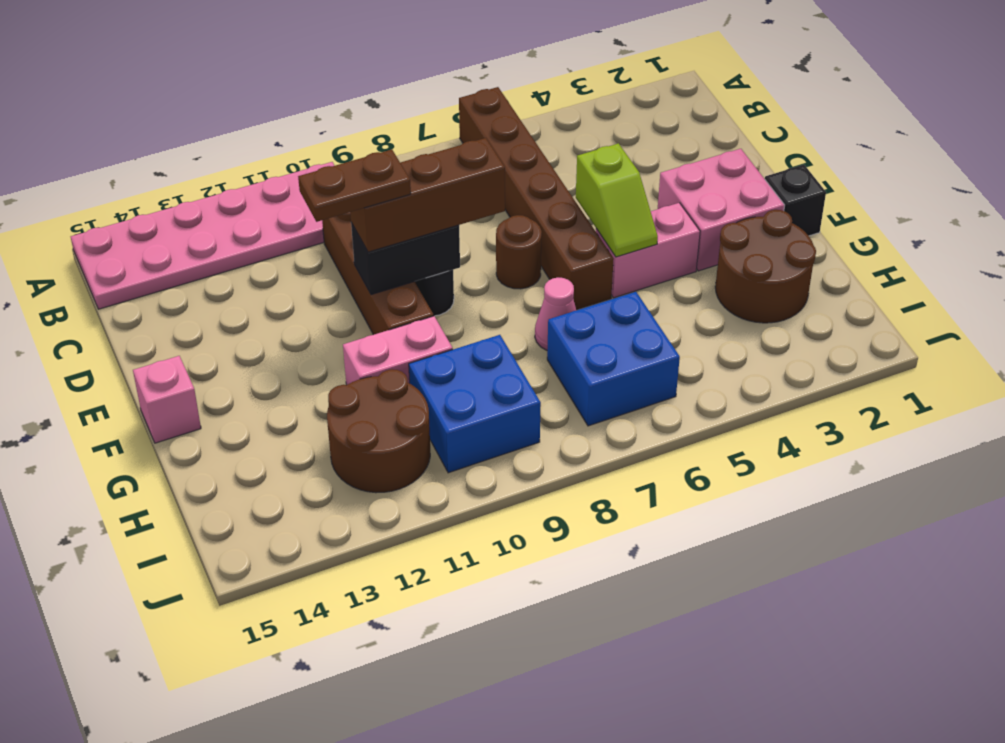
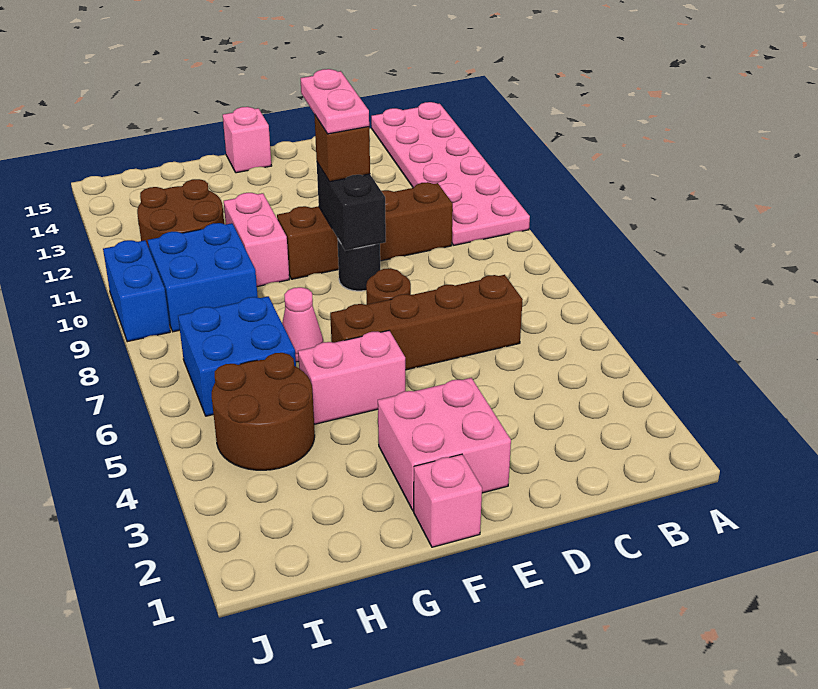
brown 1x6 brick [459,87,614,310] -> brown 1x4 brick [330,275,523,370]
lime 1x2 slope [576,143,658,257] -> none
brown 1x3 brick [350,138,505,252] -> brown 1x1 brick [314,115,370,182]
brown 1x2 plate [298,150,411,222] -> pink 1x2 plate [300,69,369,134]
black 1x1 brick [765,165,826,236] -> pink 1x1 brick [414,454,482,547]
pink 1x2 brick [596,203,700,298] -> pink 1x2 brick turned to [298,331,405,424]
brown 2x2 round brick [715,210,816,323] -> brown 2x2 round brick moved to [212,353,315,470]
none -> blue 1x2 brick [103,240,170,342]

